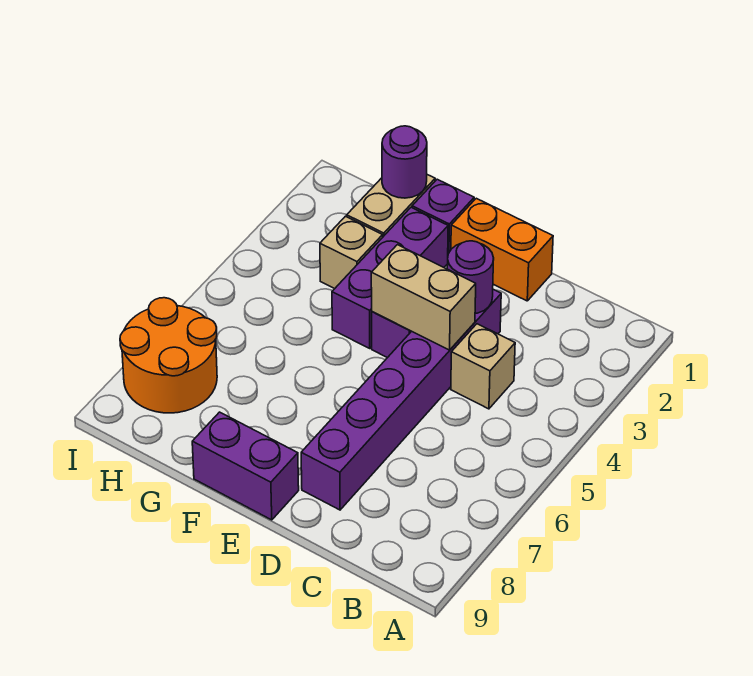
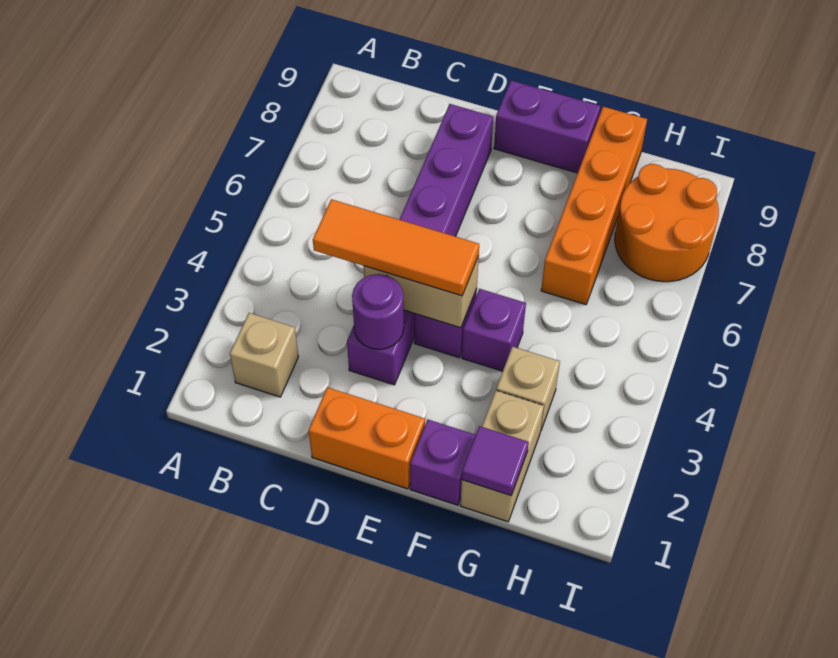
tan 1x1 brick [451,324,515,409] -> tan 1x1 brick moved to [230,313,299,397]
none -> orange 1x3 tile [313,199,479,296]
purple 1x3 brick [332,207,448,348] -> purple 1x1 brick [462,289,526,371]
purple 1x1 round brick [382,126,427,198] -> purple 1x1 tile [462,426,529,496]
none -> orange 1x4 brick [541,107,647,305]

